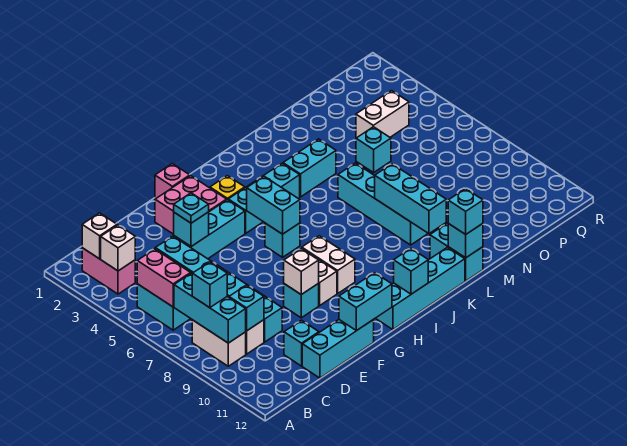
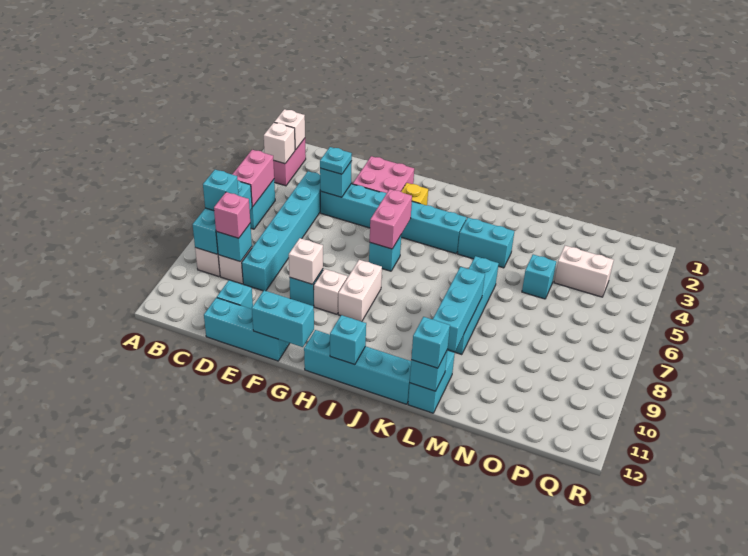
pink 1x1 brick [155,164,190,198] -> pink 1x1 brick moved to [214,192,250,238]
cyan 1x2 brick [247,176,300,234] -> pink 1x2 brick [370,189,412,249]

